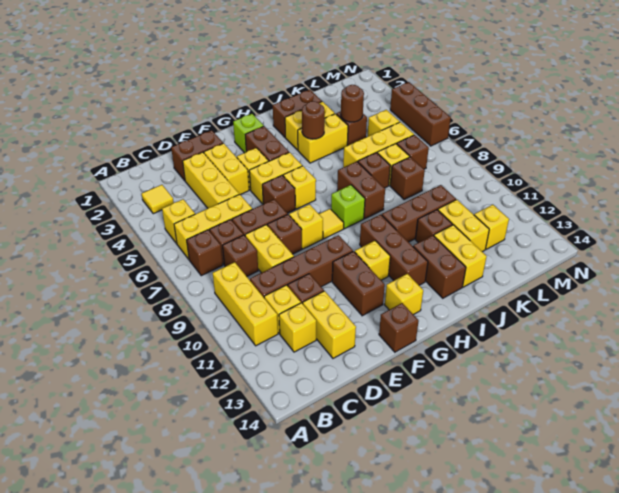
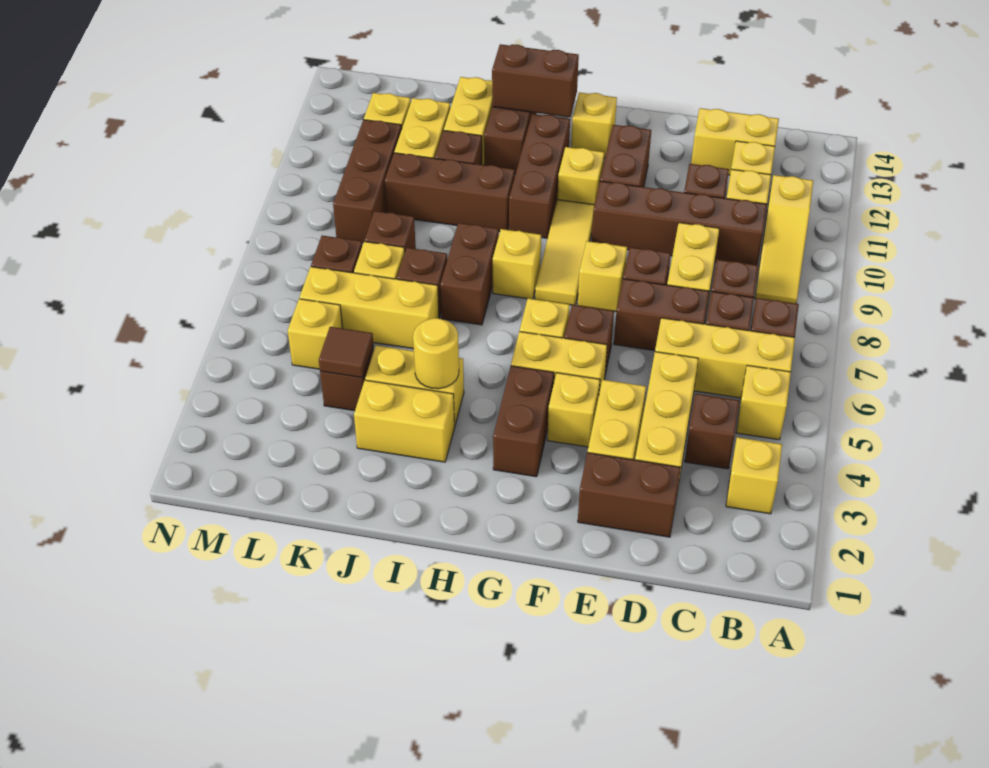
yellow 1x1 tile [142,185,174,214] -> yellow 1x1 brick [726,437,782,514]
yellow 1x3 brick [213,262,278,346] -> yellow 1x3 slope [755,175,813,304]
yellow 1x2 brick [303,291,356,358] -> yellow 1x2 brick turned to [691,108,779,175]
brown 1x1 brick [379,303,419,352] -> brown 1x1 brick moved to [685,394,739,469]
lime 1x1 brick [233,114,263,153] -> none
yellow 1x1 tile [319,209,344,239] -> yellow 1x3 tile [535,200,594,305]
lime 1x1 brick [331,185,365,229] -> yellow 1x1 brick [493,229,541,299]
brown 1x2 brick [273,90,322,137] -> brown 1x2 brick moved to [492,44,579,117]
brown 1x1 round brick [302,101,325,139] -> yellow 1x1 round brick [413,318,459,389]
brown 1x1 round brick [341,85,364,122] -> brown 1x1 tile [319,327,373,378]
brown 1x3 brick [390,82,451,146] -> brown 1x3 brick moved to [333,120,402,243]

